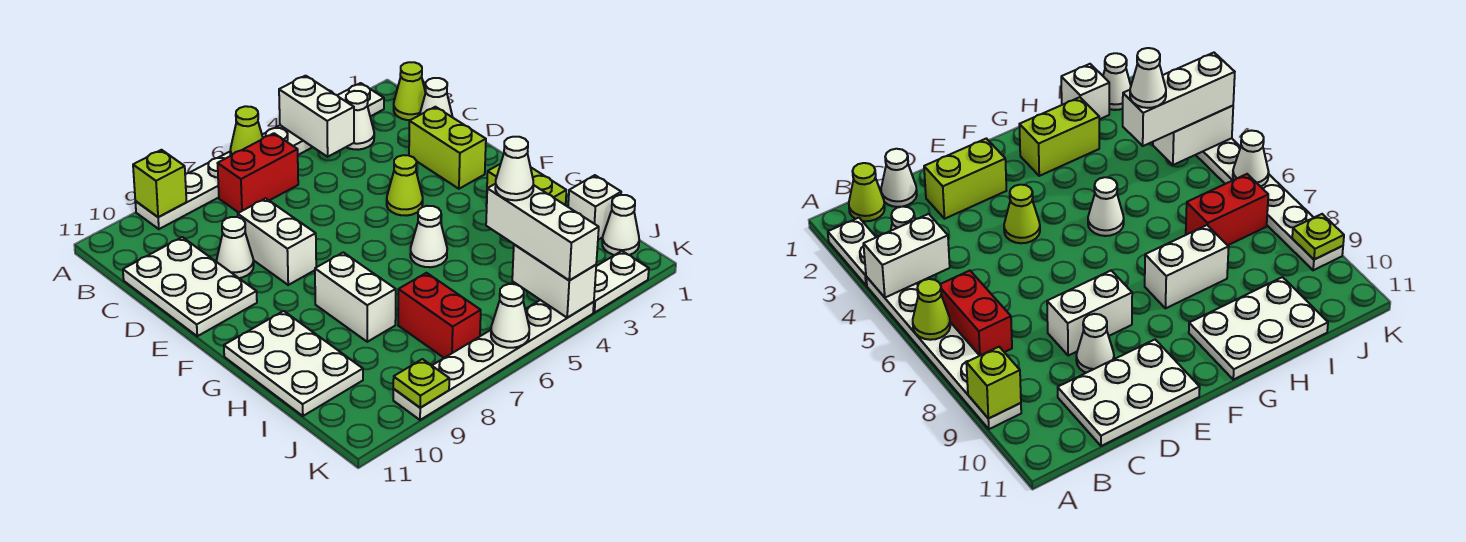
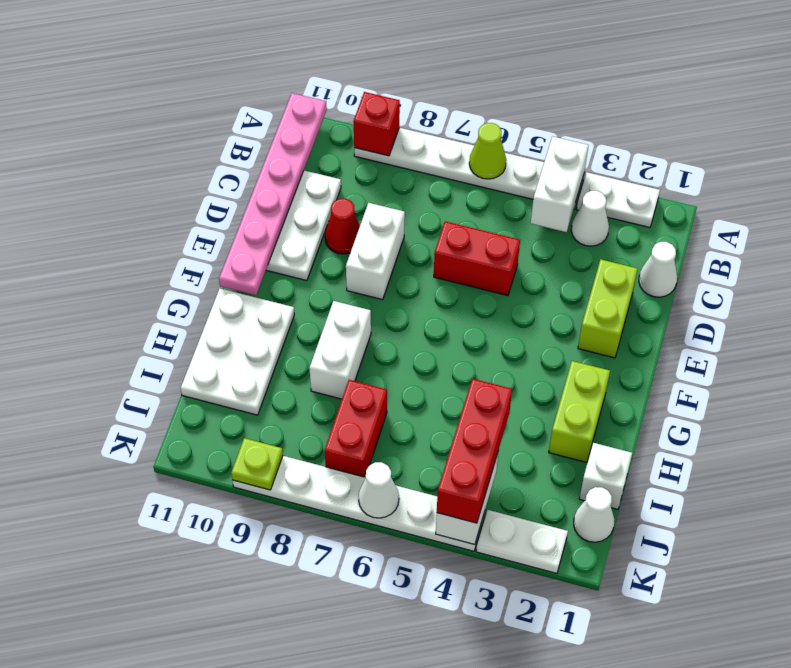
lime 1x1 brick [133,150,186,217] -> red 1x1 brick [354,92,400,156]
none -> pink 1x6 plate [219,93,327,295]
lime 1x1 cone [394,62,426,120] -> none
red 1x2 brick [218,133,298,213] -> red 1x2 brick moved to [434,221,520,296]
white 1x1 cone [216,217,254,278] -> red 1x1 cone [325,199,360,254]
lime 1x1 cone [387,155,423,216] -> none
white 1x1 cone [410,206,447,267] -> none
white 1x3 brick [486,184,599,281] -> red 1x3 brick [437,379,512,523]
white 1x1 cone [495,137,533,200] -> none

